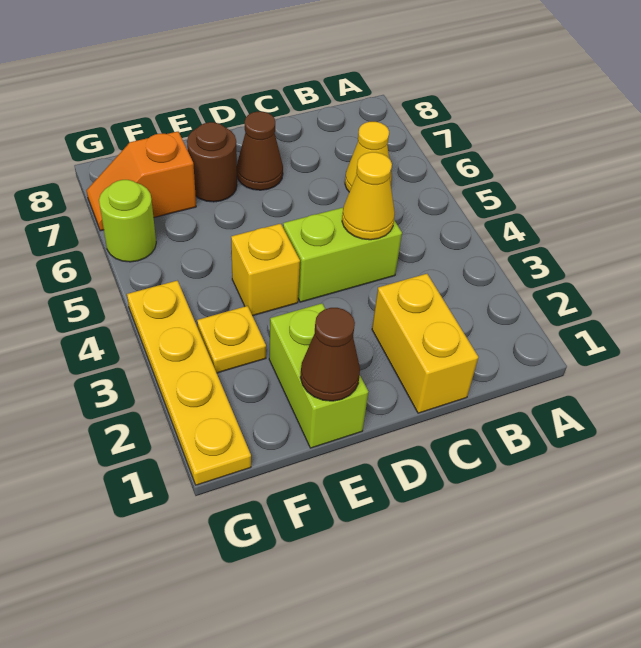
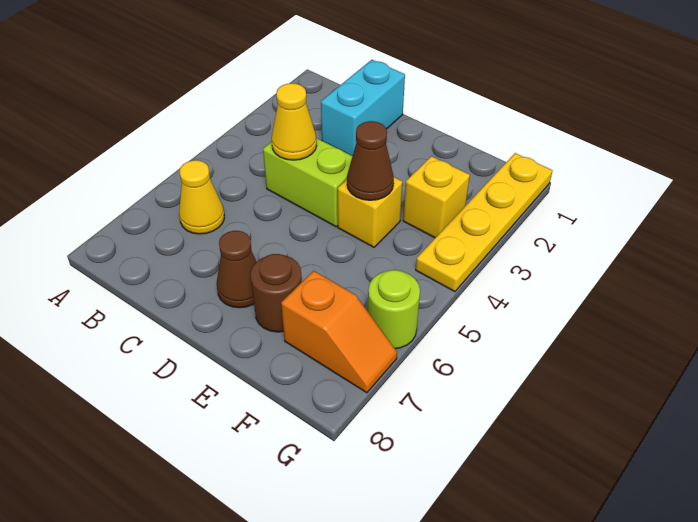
yellow 1x2 brick [372,274,478,413] -> cyan 1x2 brick [321,60,405,156]
lime 1x2 brick [269,303,368,448] -> none
brown 1x1 cone [300,308,360,401] -> brown 1x1 cone moved to [347,121,394,200]
yellow 1x1 plate [197,306,266,373] -> yellow 1x1 brick [403,156,470,238]

